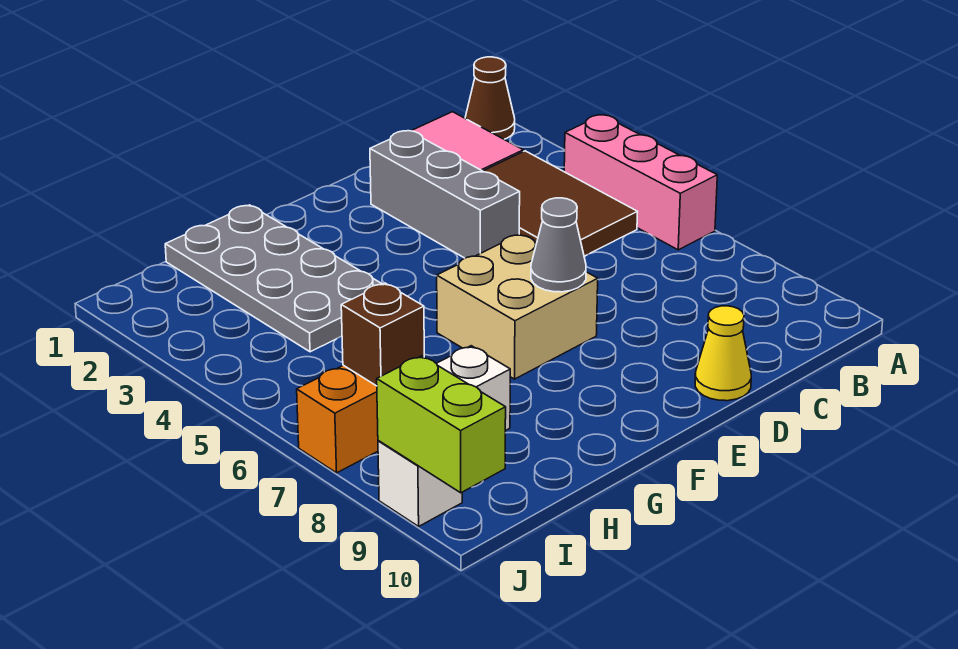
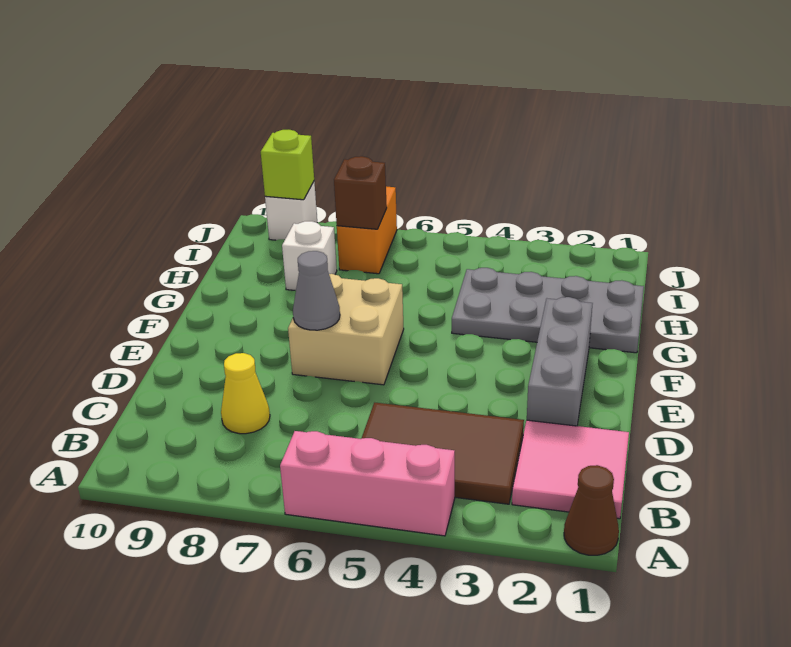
grey 1x3 brick [370,131,520,258] -> grey 1x3 brick turned to [527,297,593,426]
yellow 1x1 cone [695,306,751,401] -> yellow 1x1 cone moved to [221,353,270,434]
lime 1x2 brick [377,356,506,493] -> lime 1x1 brick [261,130,314,200]

